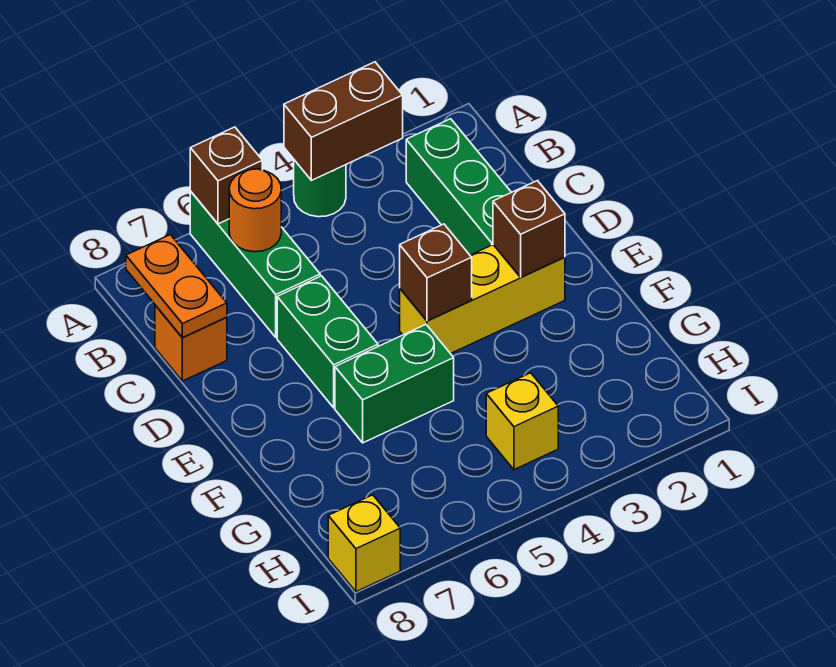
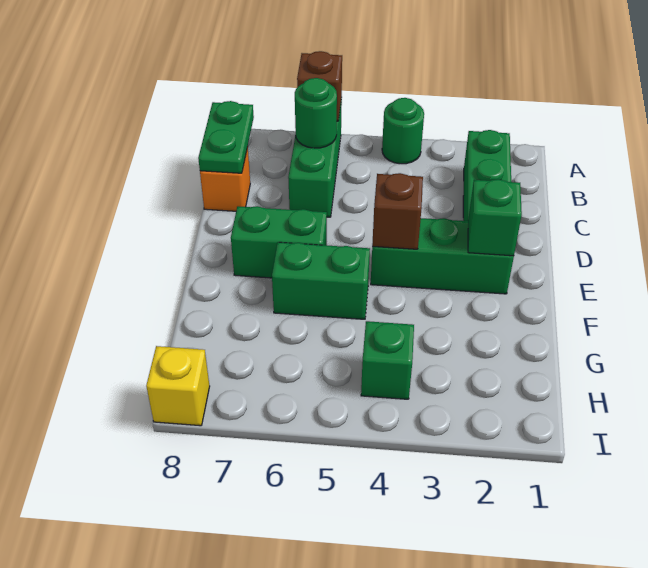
brown 1x2 brick [284,62,403,180] -> none
orange 1x1 round brick [229,169,281,252] -> green 1x1 round brick [295,78,337,148]
orange 1x2 plate [126,235,227,338] -> green 1x2 plate [198,101,254,173]
green 1x2 brick [277,276,378,408] -> green 1x2 brick turned to [231,206,327,278]
yellow 1x3 brick [400,245,565,354] -> green 1x3 brick [371,218,514,294]
brown 1x1 brick [493,181,565,277] -> green 1x1 brick [468,179,522,256]
yellow 1x1 brick [486,373,558,470] -> green 1x1 brick [361,321,414,399]

